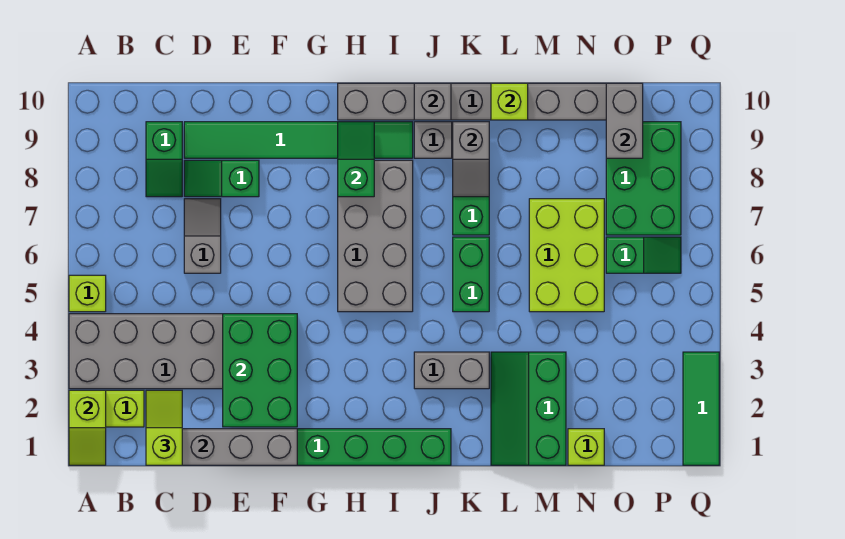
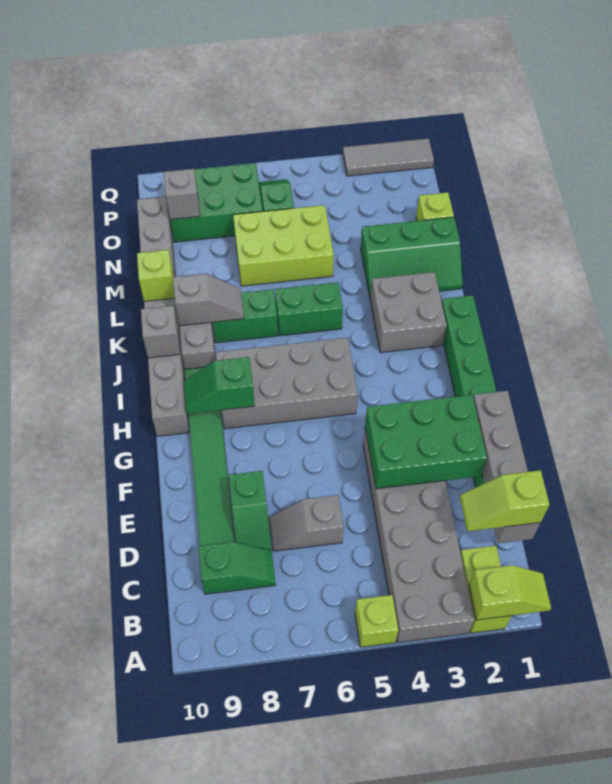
grey 1x2 brick [414,352,489,389] -> grey 2x2 brick [370,272,447,353]
grey 1x2 brick [606,83,643,158] -> grey 1x1 brick [164,169,200,220]
green 1x3 tile [683,352,719,465] -> grey 1x3 tile [343,138,434,176]

